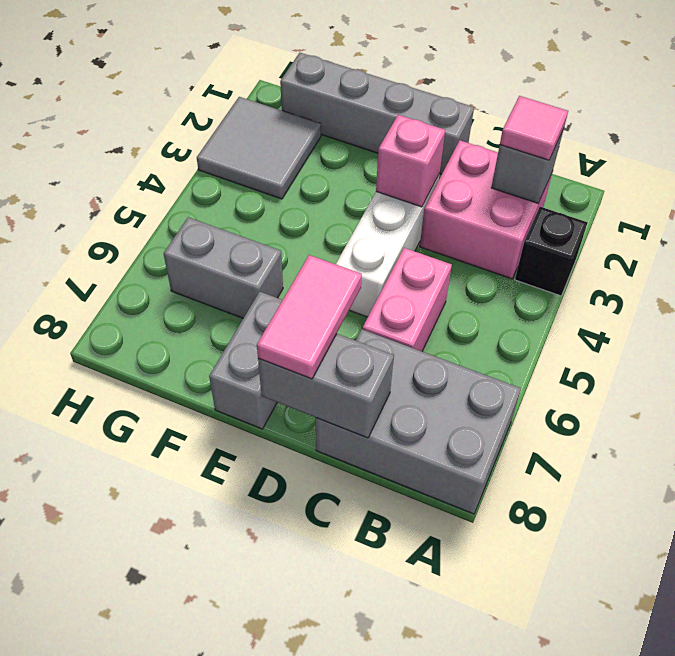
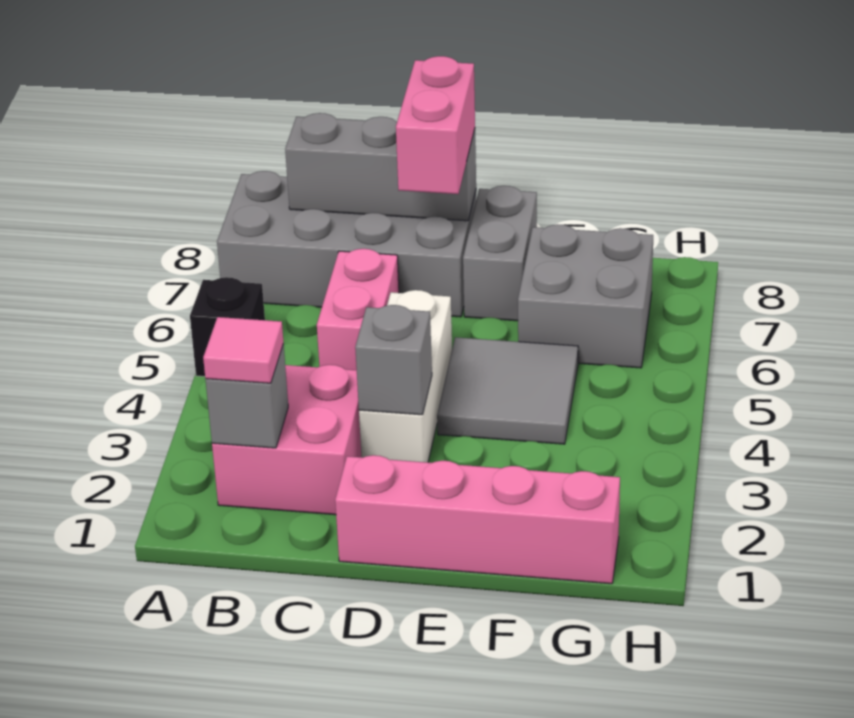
black 1x1 brick [515,207,588,296] -> black 1x1 brick moved to [190,277,265,376]
grey 2x3 brick [316,329,521,514] -> grey 2x4 brick [217,171,476,317]
grey 1x2 brick [258,334,394,438] -> grey 1x3 brick [285,113,476,221]
grey 1x4 brick [280,53,474,174] -> pink 1x4 brick [335,455,620,584]
pink 1x1 brick [376,115,445,207] -> grey 1x1 brick [355,305,432,415]
pink 1x2 tile [257,255,362,379] -> pink 1x2 brick [396,56,475,194]
grey 1x2 brick [164,217,283,318] -> grey 2x2 brick [518,224,653,368]
grey 2x2 tile [197,97,321,199] -> grey 2x2 tile moved to [437,337,578,444]

